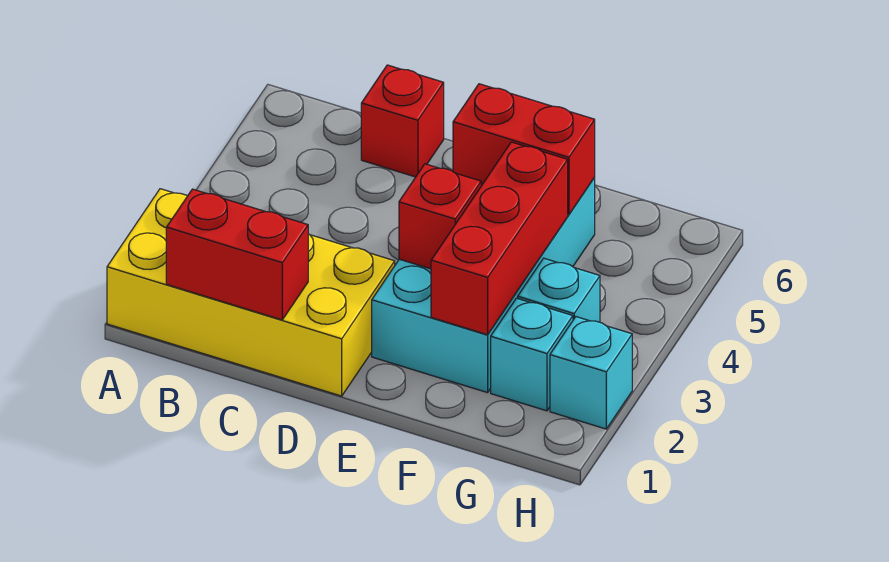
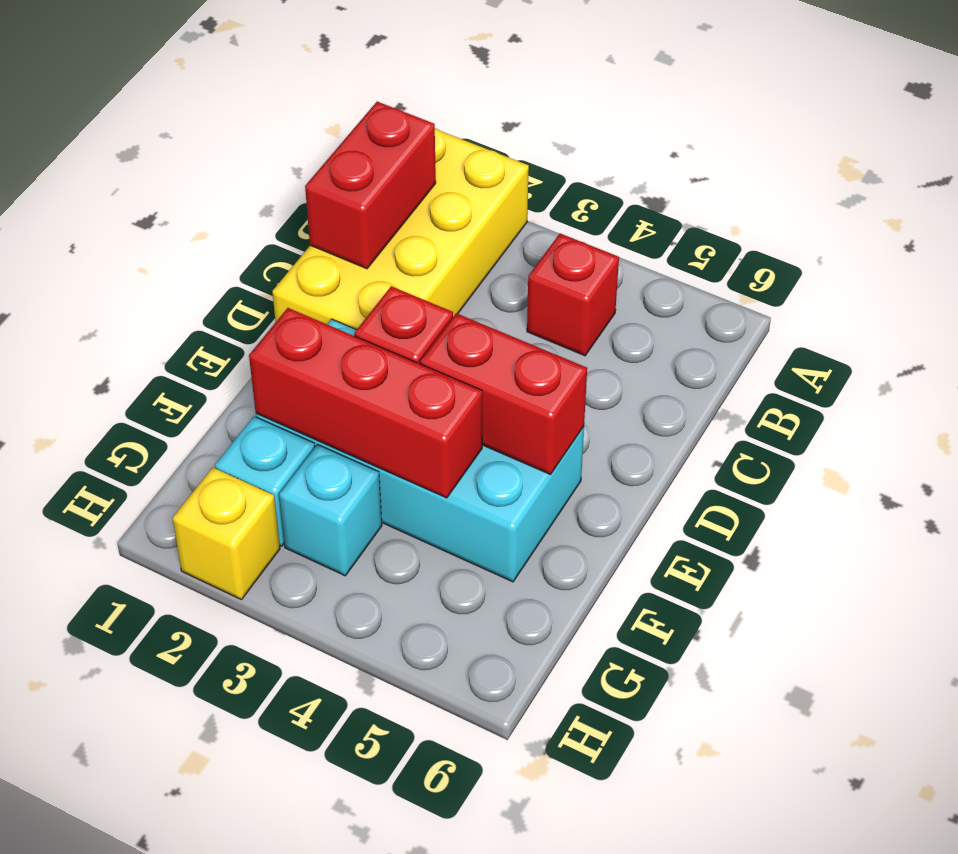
red 1x1 brick [361,65,444,177] -> red 1x1 brick moved to [527,234,619,356]
red 1x2 brick [453,84,595,215] -> red 1x2 brick turned to [420,313,587,474]
cyan 1x1 brick [550,317,632,429] -> yellow 1x1 brick [173,468,280,599]

